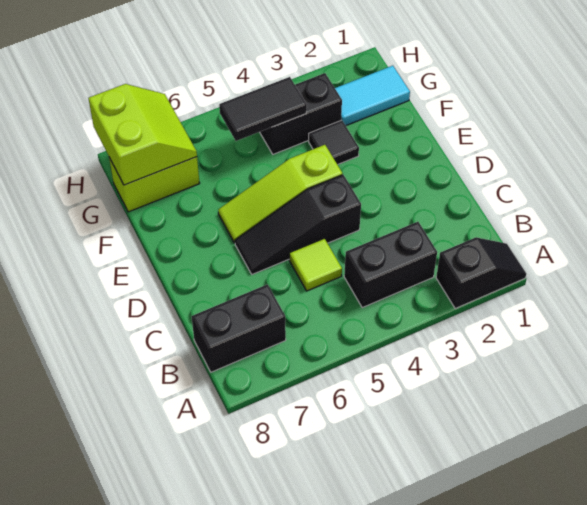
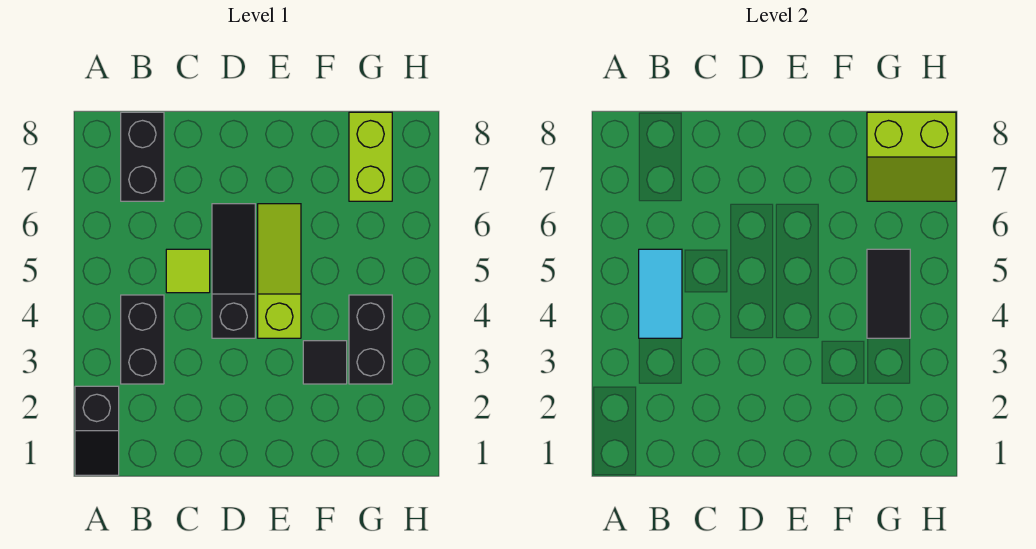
cyan 1x2 tile [335,66,410,126] -> cyan 1x2 tile moved to [639,249,682,338]

